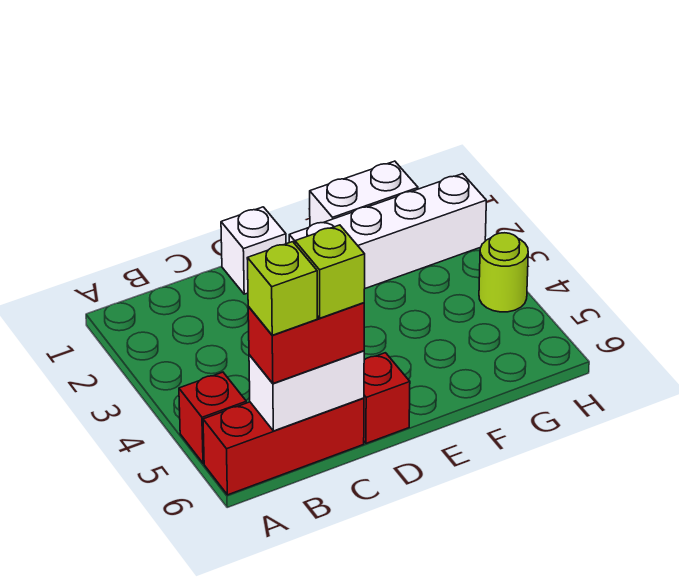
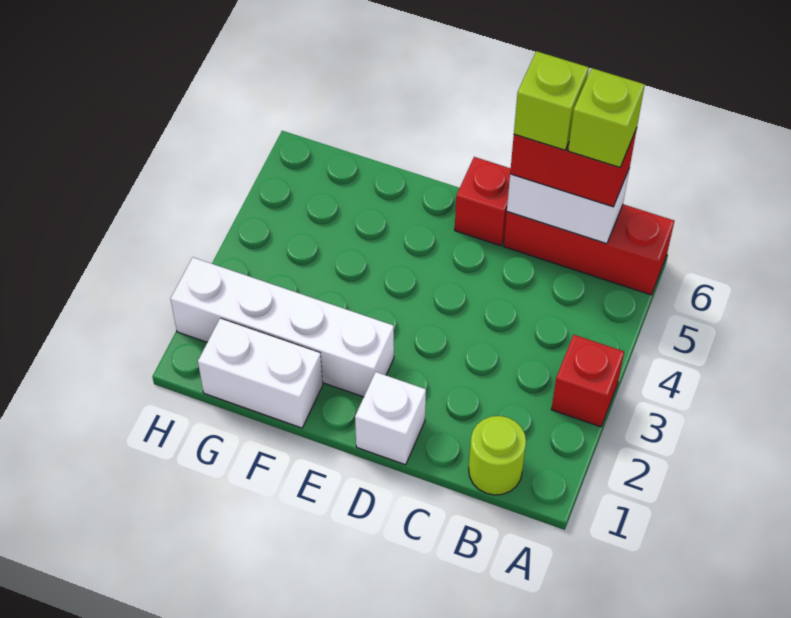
red 1x1 brick [179,372,246,463] -> red 1x1 brick moved to [551,335,624,427]
lime 1x1 round brick [479,233,528,312] -> lime 1x1 round brick moved to [469,416,526,495]

